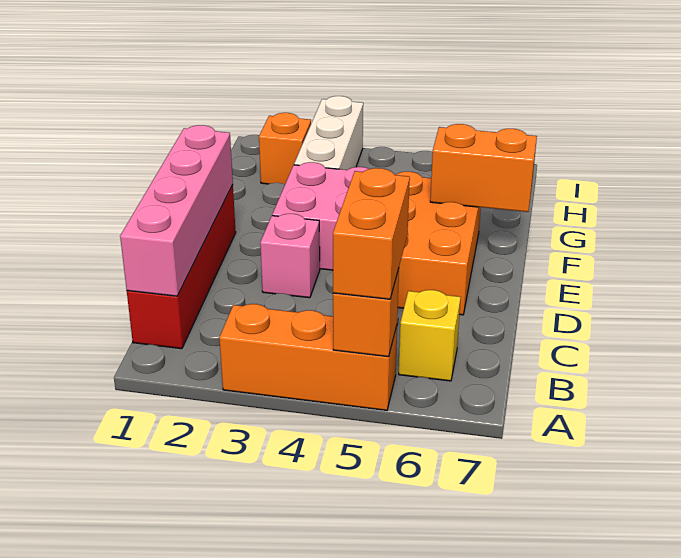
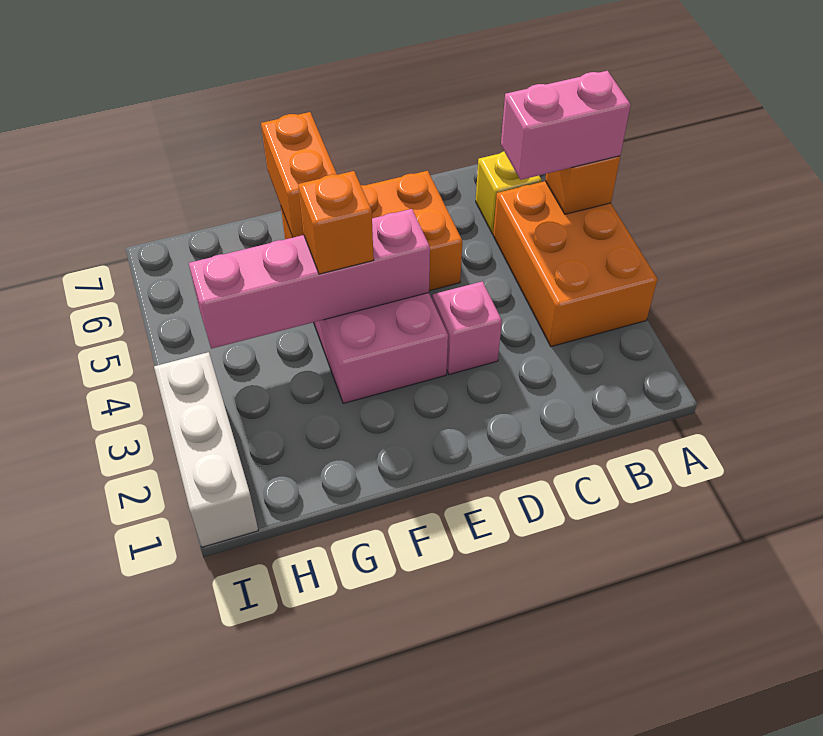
orange 1x3 brick [219,304,397,410] -> orange 2x3 brick [493,181,657,347]
orange 1x2 brick [333,168,410,299] -> pink 1x2 brick [501,71,631,180]
red 1x4 brick [127,185,236,349] -> none
pink 1x4 brick [120,125,233,296] -> pink 1x4 brick moved to [189,209,430,349]
white 1x3 brick [294,96,363,170] -> white 1x3 brick turned to [154,352,258,547]
orange 1x1 brick [259,113,311,184] -> orange 1x1 brick moved to [298,171,374,274]

